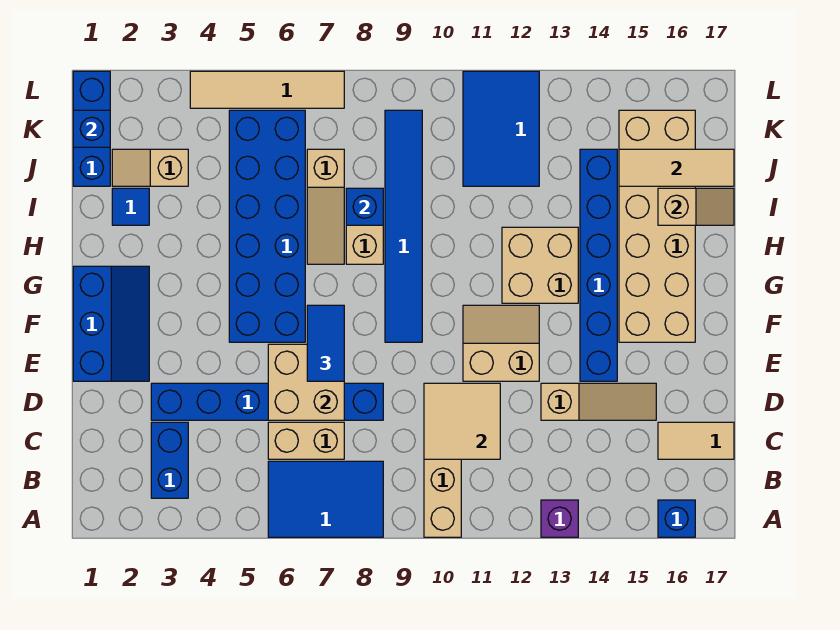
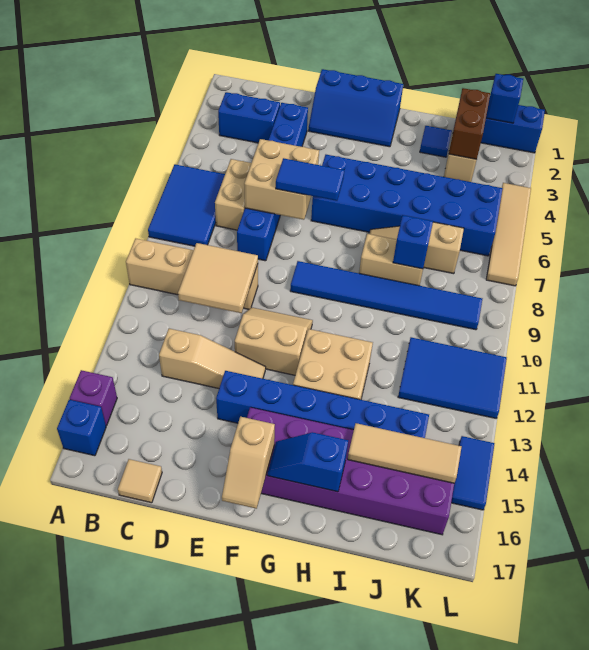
purple 1x1 brick [541,500,578,537] -> purple 1x1 brick moved to [70,370,117,426]
tan 1x2 tile [658,422,734,459] -> tan 1x1 tile [118,459,162,503]
tan 1x3 slope [541,383,656,420] -> tan 1x3 slope turned to [159,329,266,388]
tan 2x2 slope [463,305,539,381] -> tan 2x2 slope turned to [235,307,313,375]
tan 2x6 brick [619,110,695,342] -> purple 2x6 brick [247,407,454,535]
none -> blue 1x2 slope [268,432,348,492]
tan 1x2 slope [658,188,734,225] -> tan 1x2 slope moved to [222,417,275,509]
none -> brown 1x2 brick [449,88,490,159]
tan 1x3 tile [619,149,734,186] -> tan 1x3 tile turned to [348,423,462,483]
none -> blue 1x2 tile [451,436,495,510]

